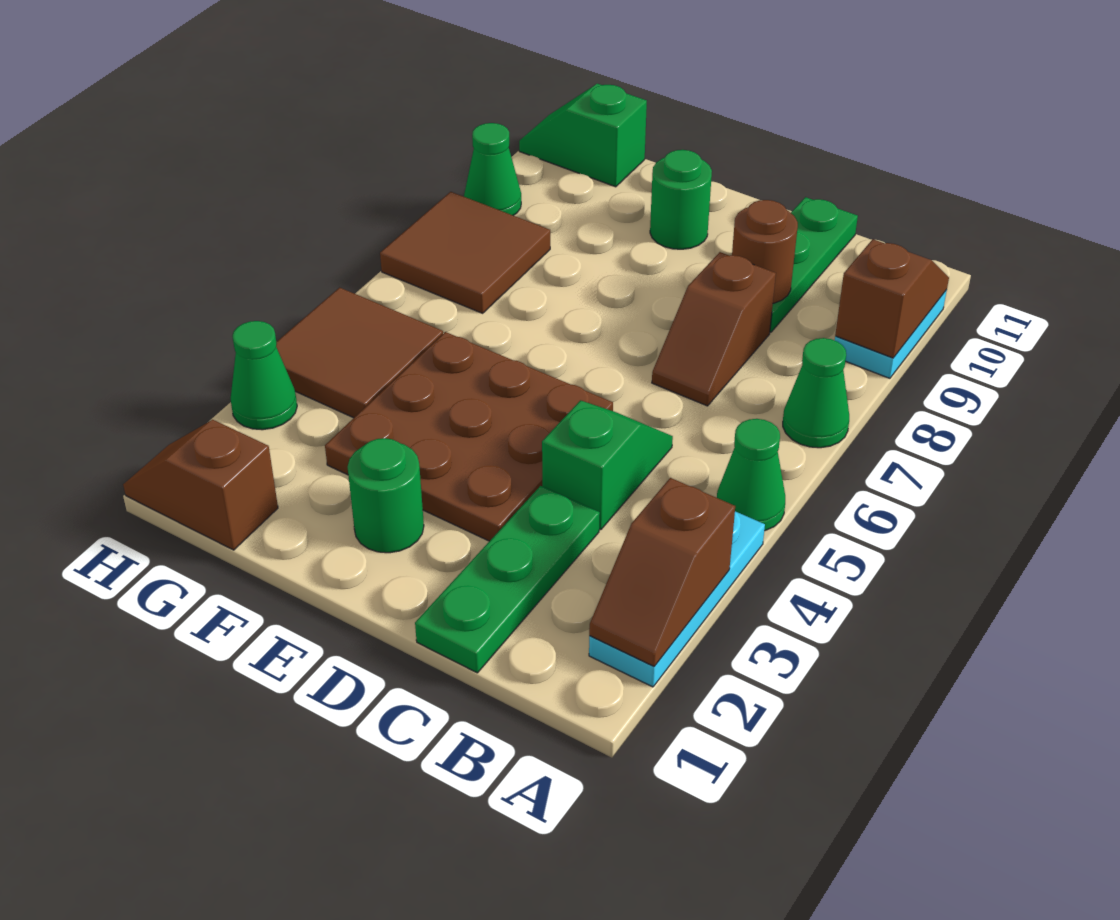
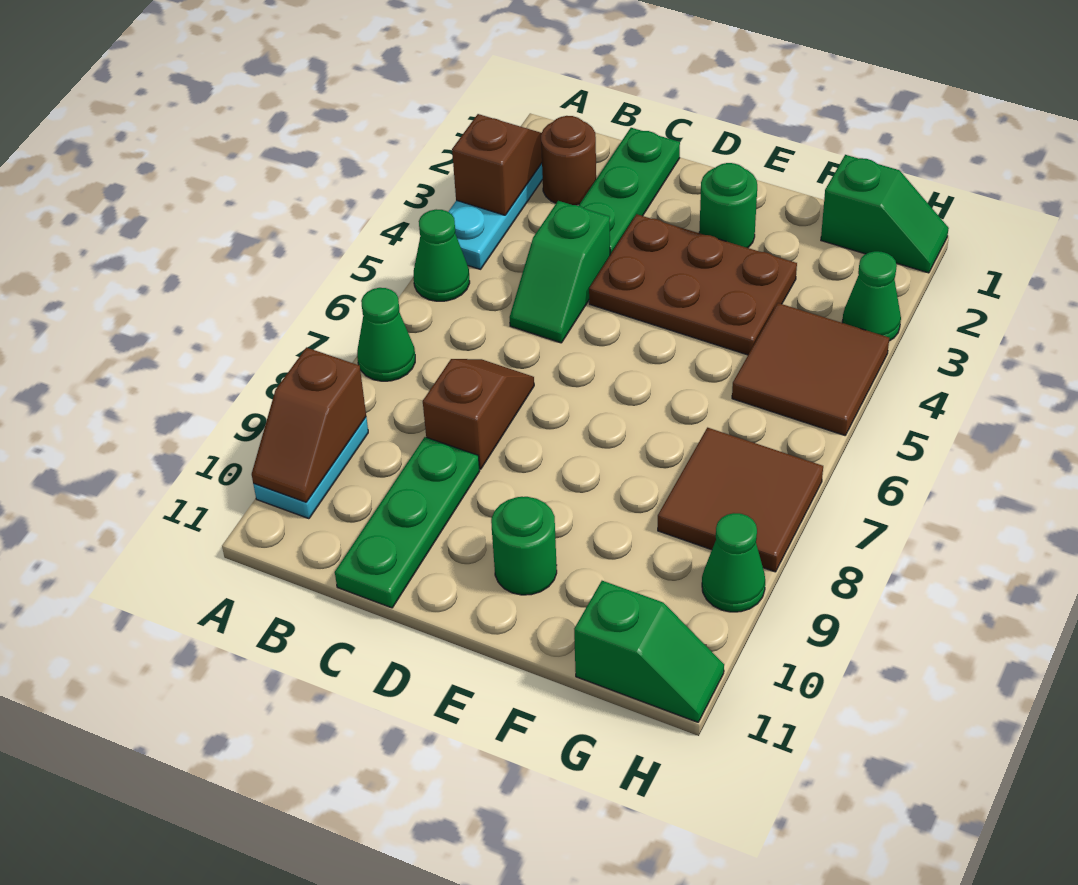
brown 1x1 round brick [732,200,798,303] -> brown 1x1 round brick moved to [541,116,596,205]
brown 3x3 plate [325,332,613,541] -> brown 2x3 plate [589,214,797,355]
brown 1x2 slope [123,420,278,550] -> green 1x2 slope [821,155,949,273]

